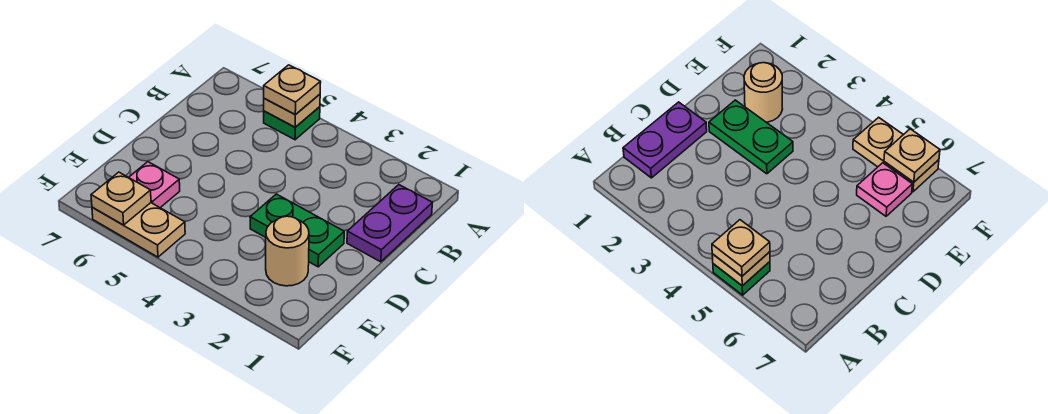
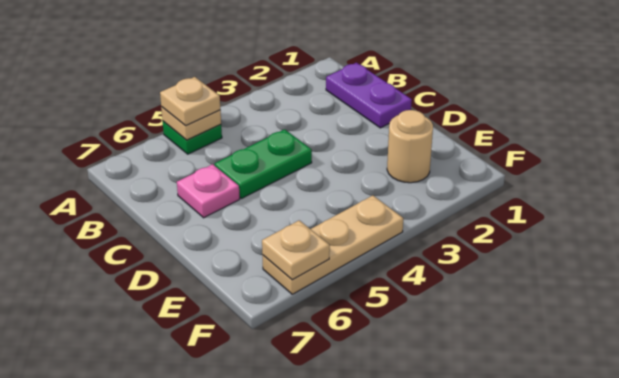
green 1x2 plate [250,194,344,267] -> green 1x2 plate moved to [214,129,312,199]
pink 1x1 plate [129,162,180,208] -> pink 1x1 plate moved to [177,164,240,218]
tan 1x2 plate [92,203,185,257] -> tan 1x3 plate [262,196,403,294]

